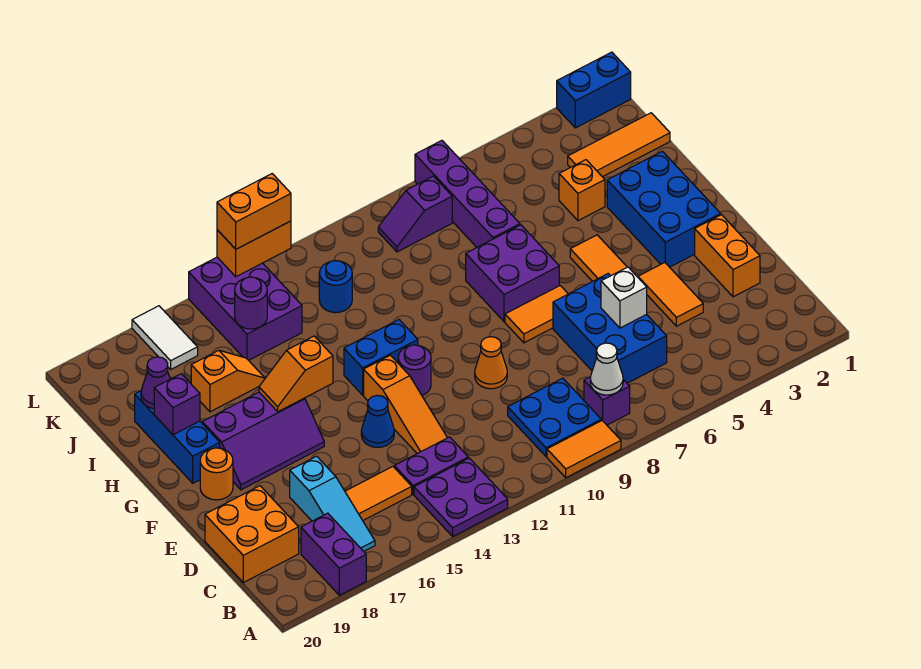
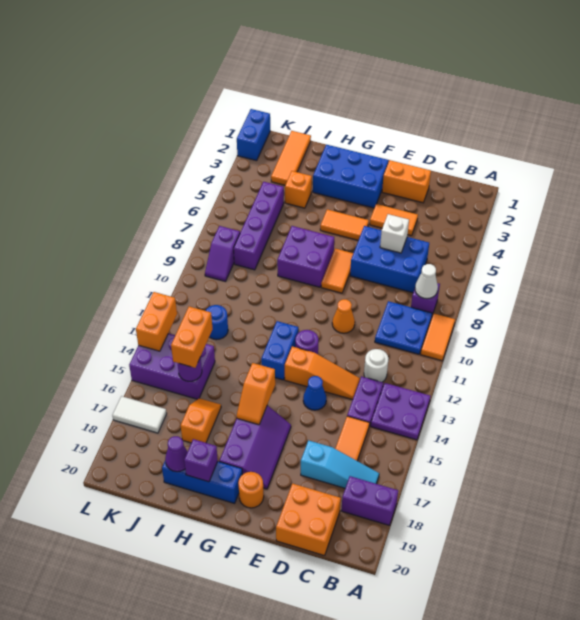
none -> white 1x1 round brick [364,349,389,382]
purple 1x4 brick [415,141,520,247] -> purple 1x4 brick turned to [234,182,284,270]
orange 1x2 brick [217,174,291,249] -> orange 1x2 brick moved to [171,306,212,368]

